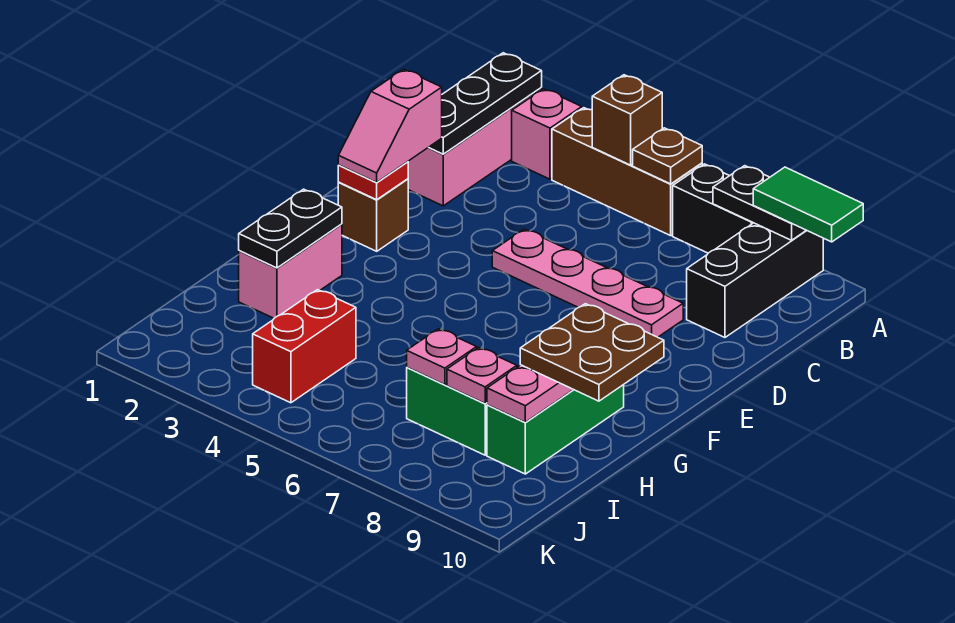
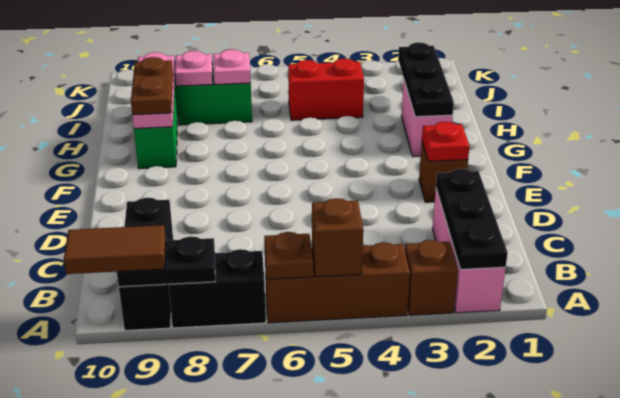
pink 1x1 brick [512,89,582,179] -> brown 1x1 brick [405,240,458,315]
green 1x2 tile [753,167,863,242] -> brown 1x2 tile [64,225,166,274]
pink 1x2 slope [338,69,442,182] -> none
pink 1x4 plate [492,229,683,337] -> none
black 1x2 plate [239,189,342,268] -> black 1x3 plate [398,42,454,117]
brown 2x2 plate [520,304,664,401] -> brown 1x2 plate [131,57,173,115]
red 1x2 brick [253,290,356,403] -> red 1x2 brick turned to [288,58,364,120]

